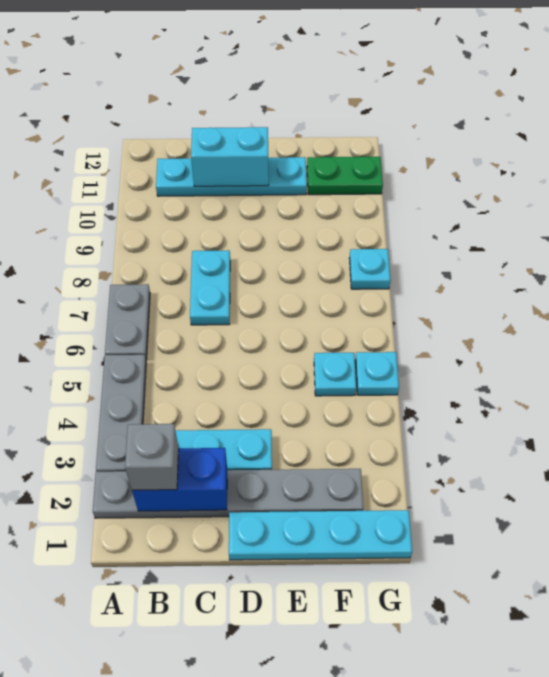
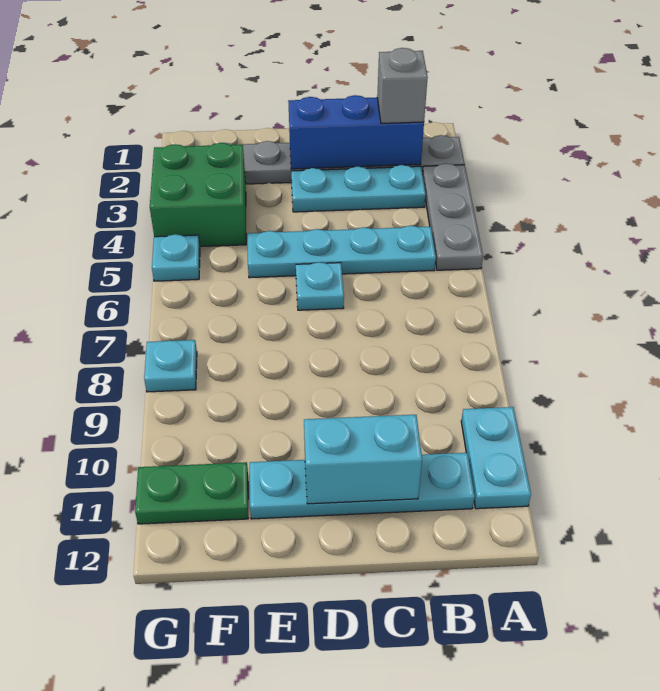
grey 1x2 plate [105,284,150,360] -> none
blue 1x2 brick [132,448,227,511] -> blue 1x3 brick [288,95,424,169]
cyan 1x2 plate [190,250,230,325] -> cyan 1x2 plate moved to [461,407,531,509]
cyan 1x4 plate [229,510,412,560] -> cyan 1x4 plate moved to [248,226,436,278]
none -> green 2x2 brick [150,143,246,247]
cyan 1x1 plate [314,353,356,396] -> cyan 1x1 plate moved to [296,262,344,310]

